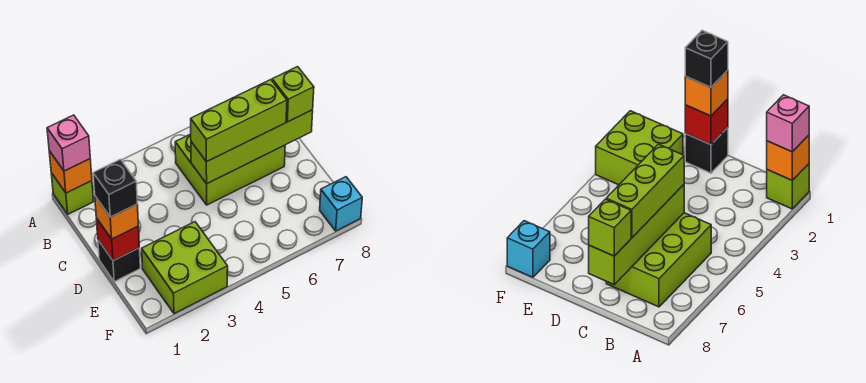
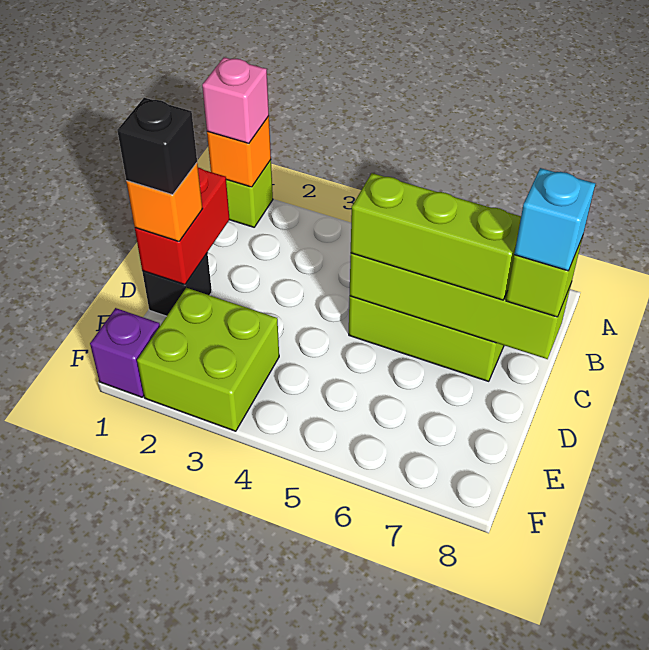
red 1x1 brick [96,218,139,261] -> red 1x2 brick [135,167,230,285]
none -> purple 1x1 brick [90,308,160,397]
cyan 1x1 brick [320,177,362,231] -> cyan 1x1 brick moved to [514,168,595,271]

